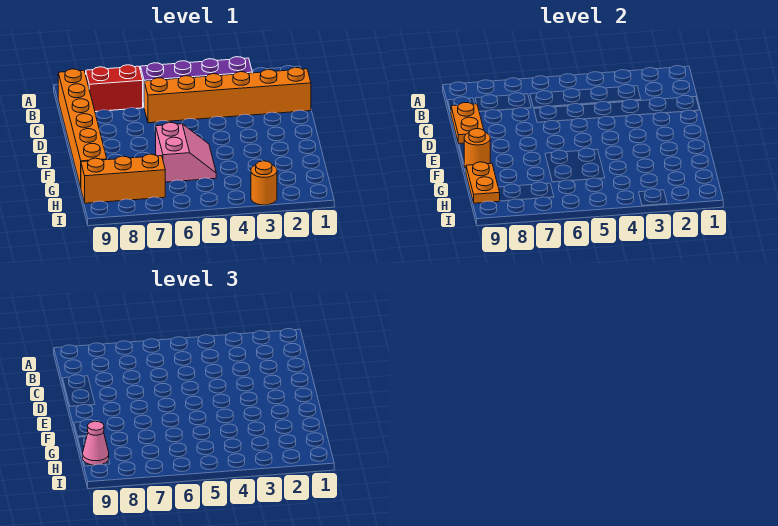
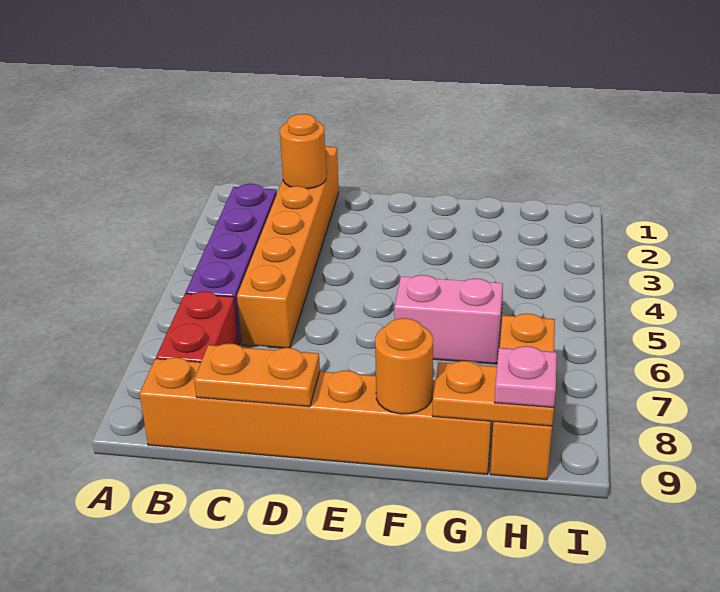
pink 1x1 cone [83,421,109,465] -> pink 1x1 plate [495,346,557,408]
orange 1x1 round brick [251,161,277,205] -> orange 1x1 round brick moved to [280,114,326,189]

